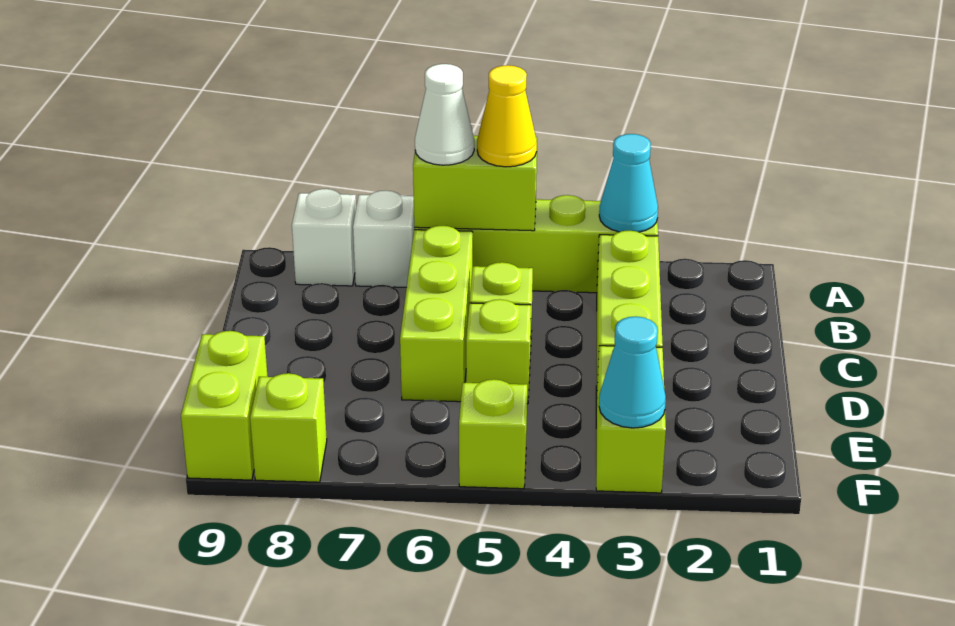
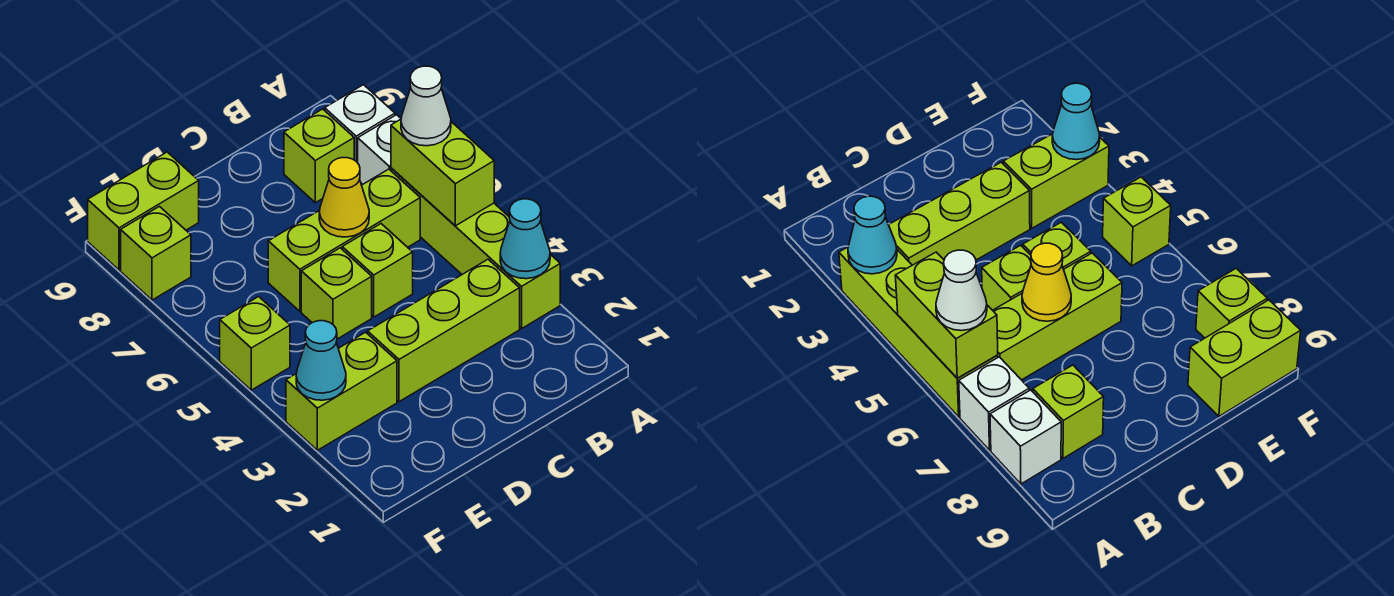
yellow 1x1 cone [477,65,537,167] -> yellow 1x1 cone moved to [319,158,369,237]
none -> lime 1x1 brick [284,109,354,203]

